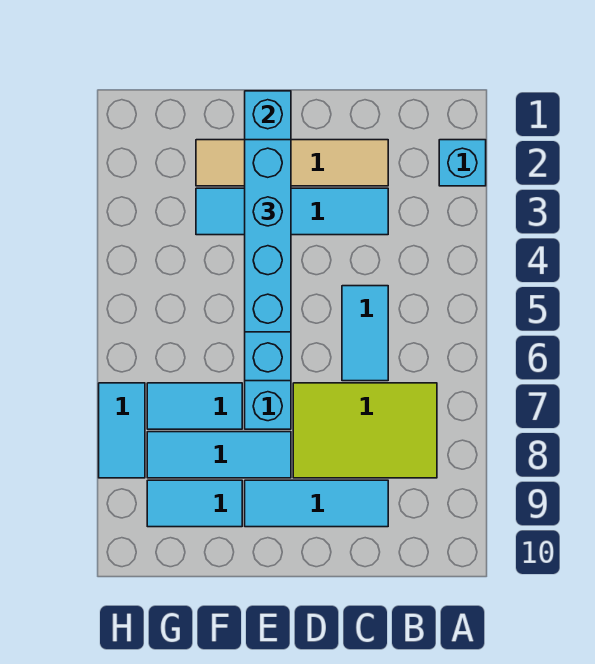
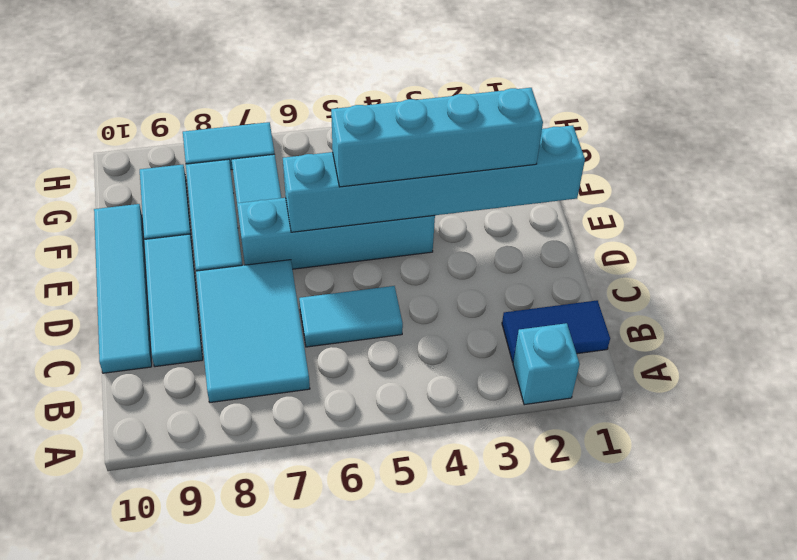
none -> blue 1x2 tile [502,300,610,362]
lime 2x3 tile [293,383,437,478] -> cyan 2x3 tile [196,260,310,403]
tan 1x4 tile [196,140,388,186] -> none
cyan 1x4 tile [196,188,388,235] -> cyan 1x4 tile moved to [94,204,152,373]

